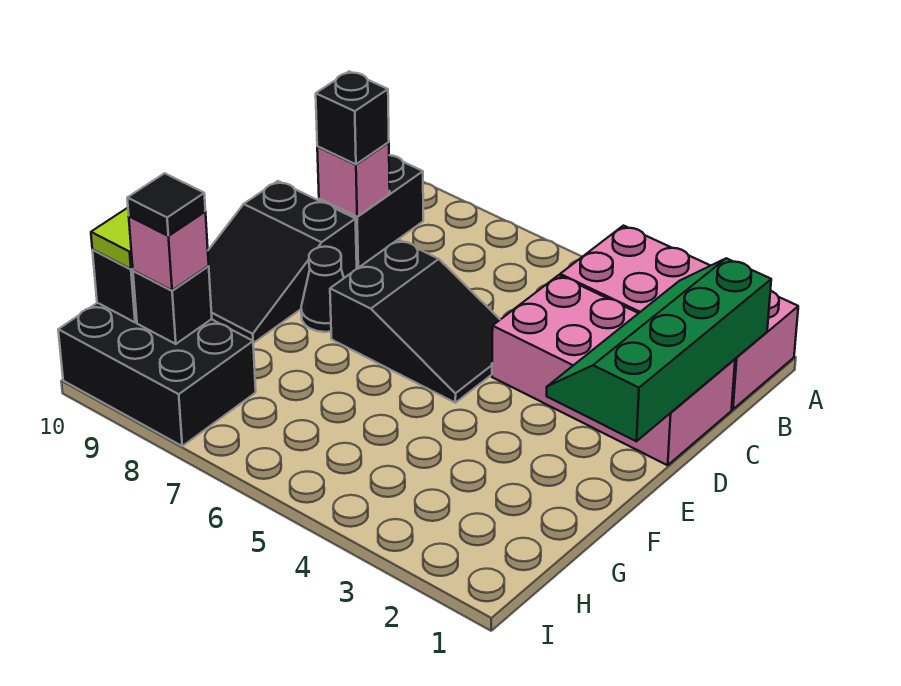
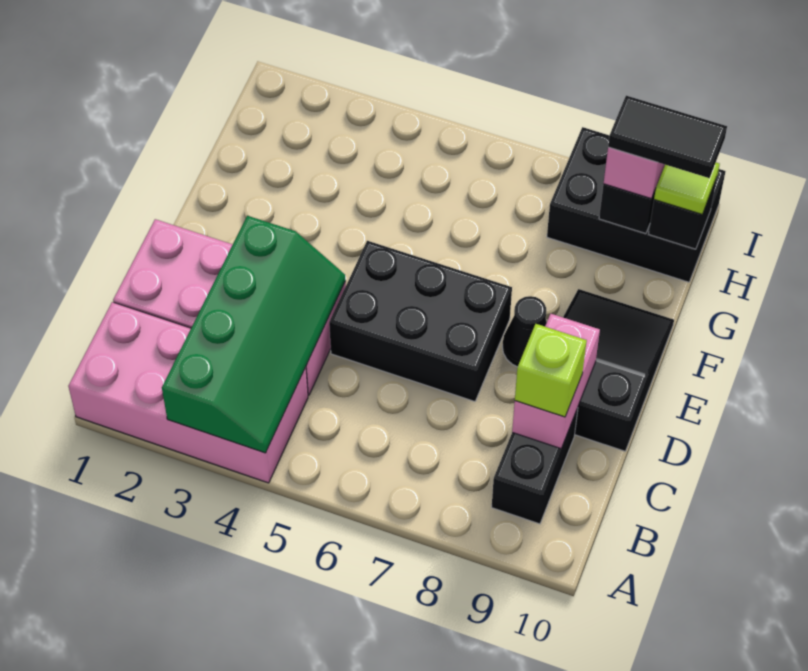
green 2x4 slope [547,258,771,441] -> green 2x4 slope moved to [162,216,346,453]
pink 1x1 brick [317,142,390,217] -> pink 1x2 brick [512,314,600,449]
black 1x1 brick [316,71,389,164] -> lime 1x1 brick [515,324,587,417]
black 2x3 slope [330,239,500,403] -> black 2x3 brick [329,241,512,401]
black 1x1 tile [127,173,205,235] -> black 1x2 tile [608,96,727,178]

